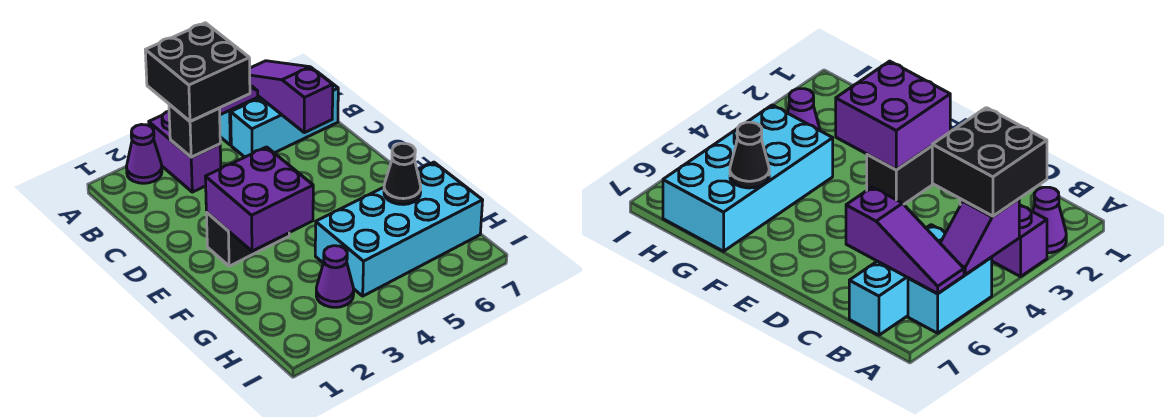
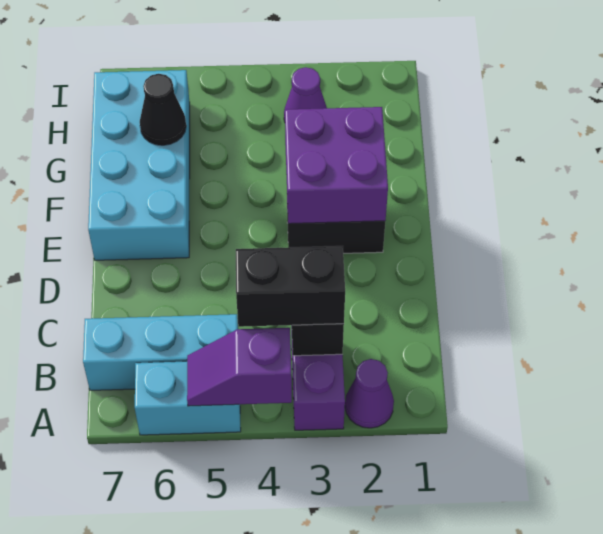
black 2x2 brick [145,23,250,121] -> black 1x2 brick [236,246,345,327]
purple 1x3 slope [250,61,333,133] -> none
cyan 2x4 brick [315,162,483,296] -> cyan 2x4 brick turned to [88,70,190,260]

